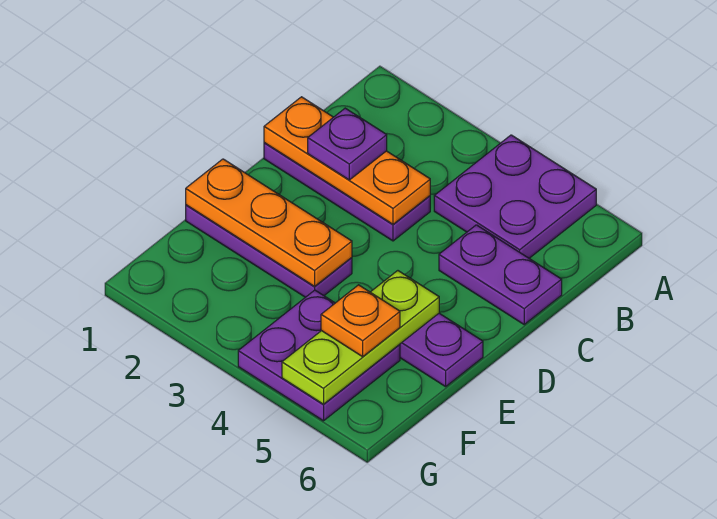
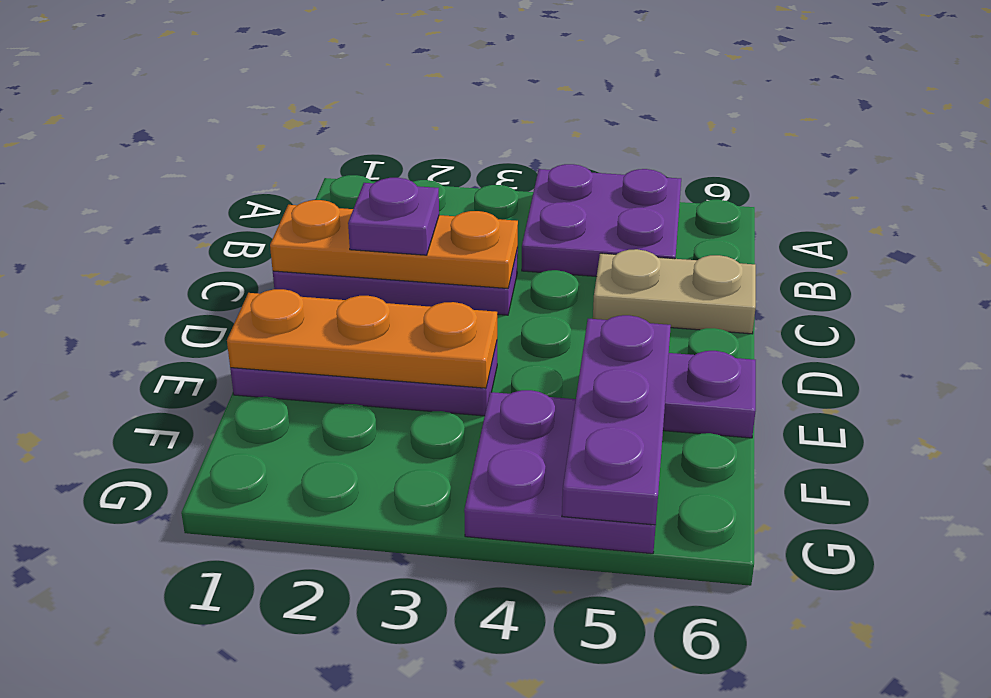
purple 1x2 plate [439,225,562,324] -> tan 1x2 plate [593,249,756,334]
lime 1x3 plate [282,271,439,405] -> purple 1x3 plate [562,315,671,525]
orange 1x1 plate [321,285,400,357] -> none

